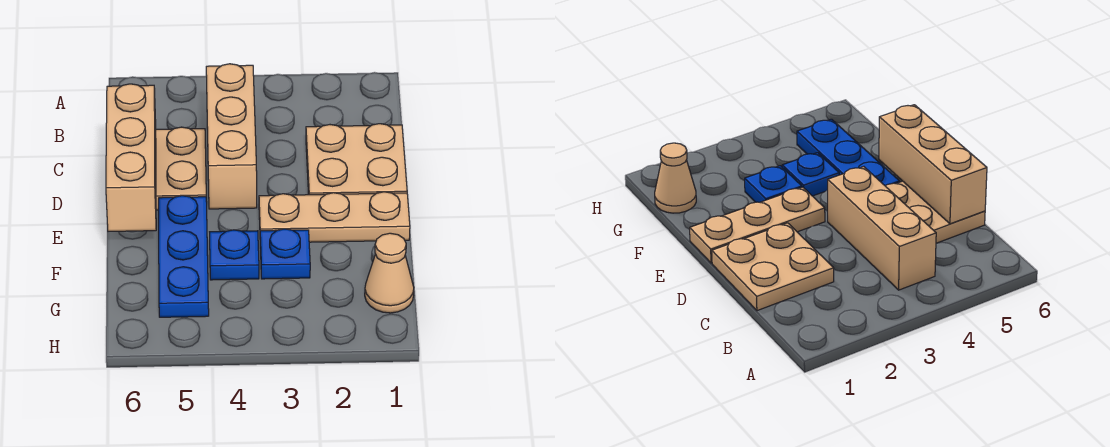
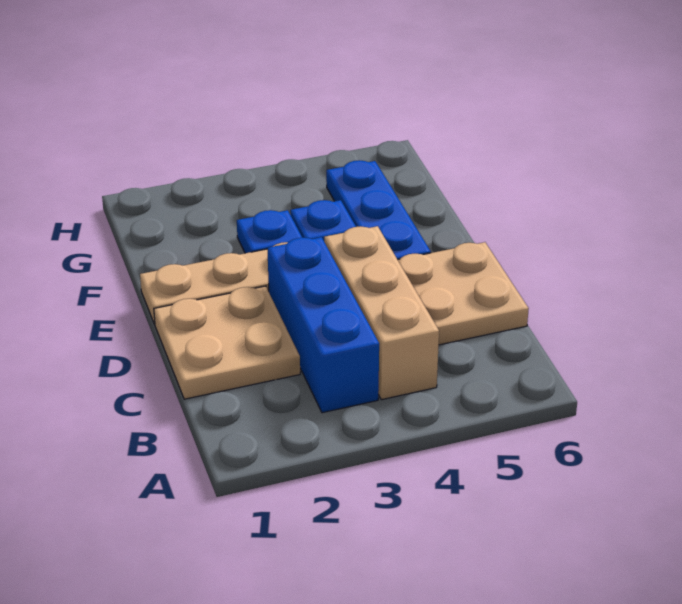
none -> blue 1x3 brick [267,237,379,413]
tan 1x3 brick [106,84,156,231] -> none
tan 1x1 cone [365,233,414,313] -> none

